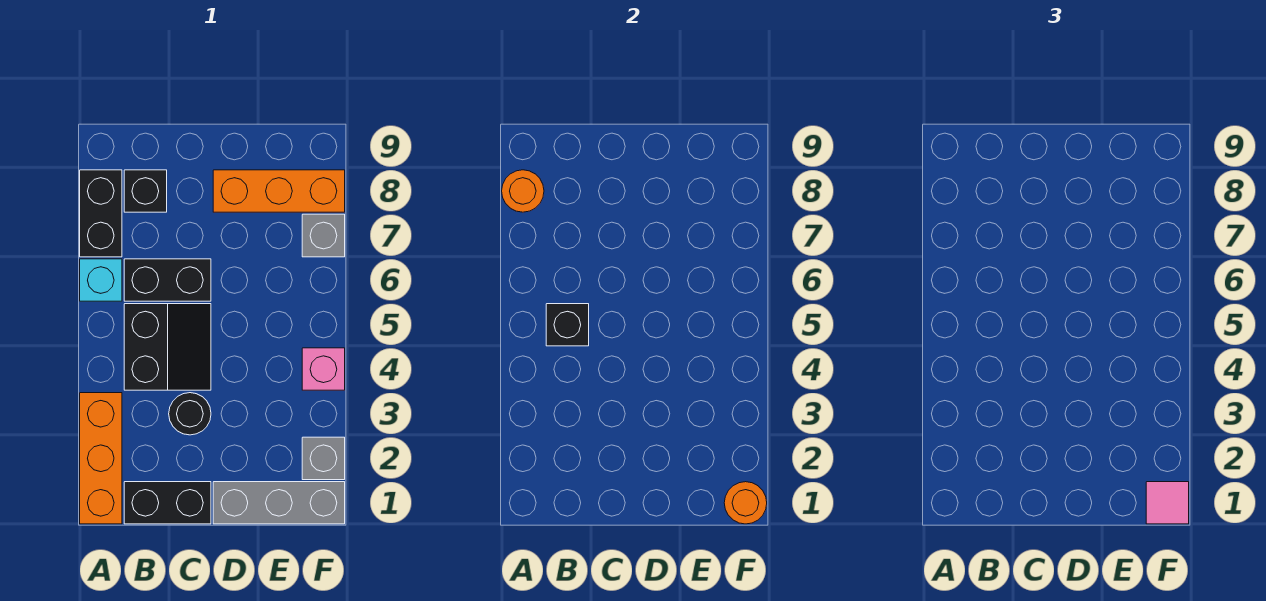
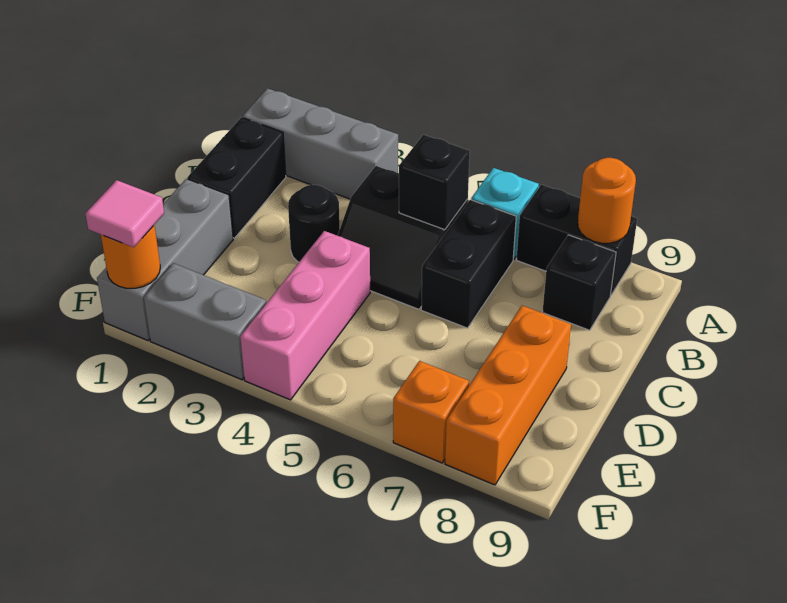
orange 1x3 brick [80,393,122,524] -> grey 1x3 brick [243,88,398,199]
grey 1x1 brick [302,437,345,480] -> grey 1x2 brick [144,263,266,380]
pink 1x1 brick [302,348,345,390] -> pink 1x3 brick [240,231,370,400]
grey 1x1 brick [302,214,345,257] -> orange 1x1 brick [393,361,469,463]

